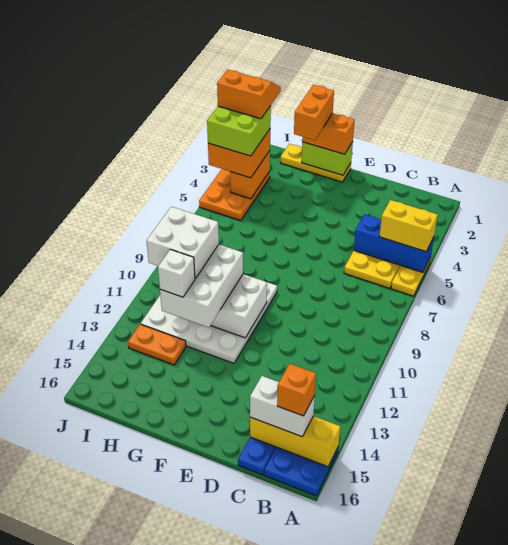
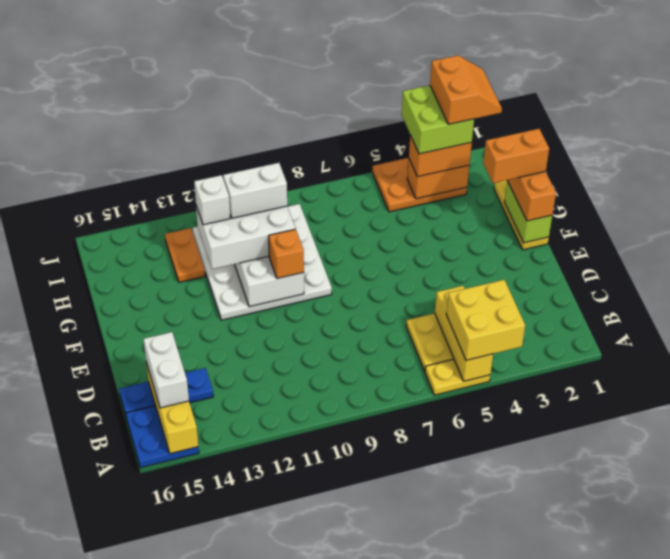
blue 1x3 brick [354,214,434,272] -> yellow 1x3 brick [435,286,493,381]
yellow 1x2 brick [379,200,438,252] -> yellow 2x2 brick [446,280,525,360]
orange 1x1 brick [277,364,316,416] -> orange 1x1 brick moved to [269,229,304,278]
white 2x2 brick [147,207,219,279] -> white 1x2 brick [223,163,287,218]
orange 2x2 brick [208,129,270,178] -> orange 1x2 brick [409,136,472,177]

